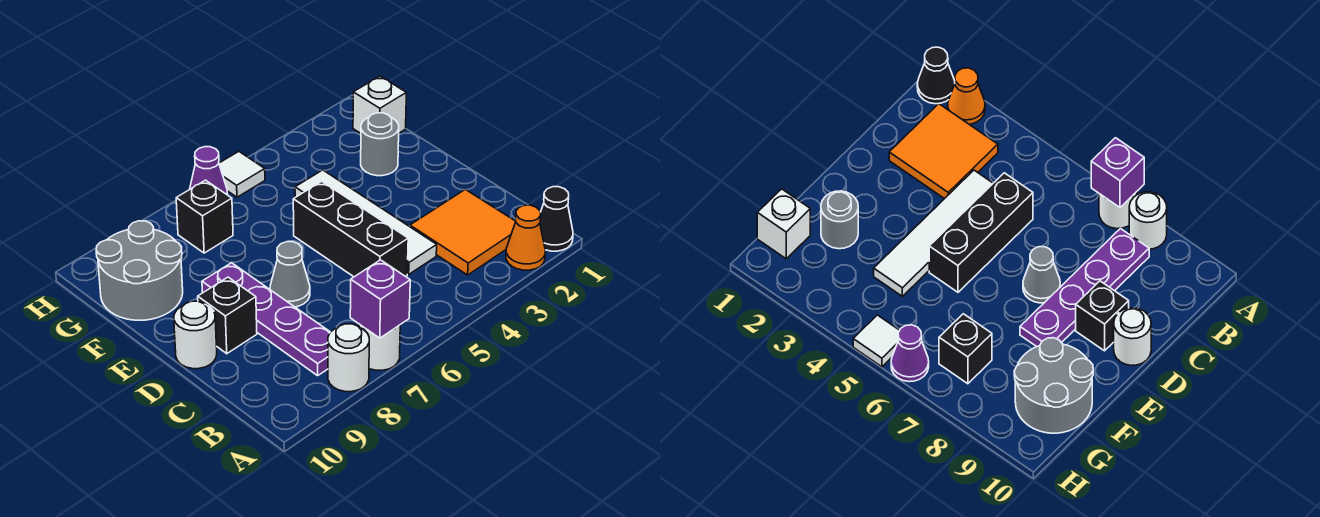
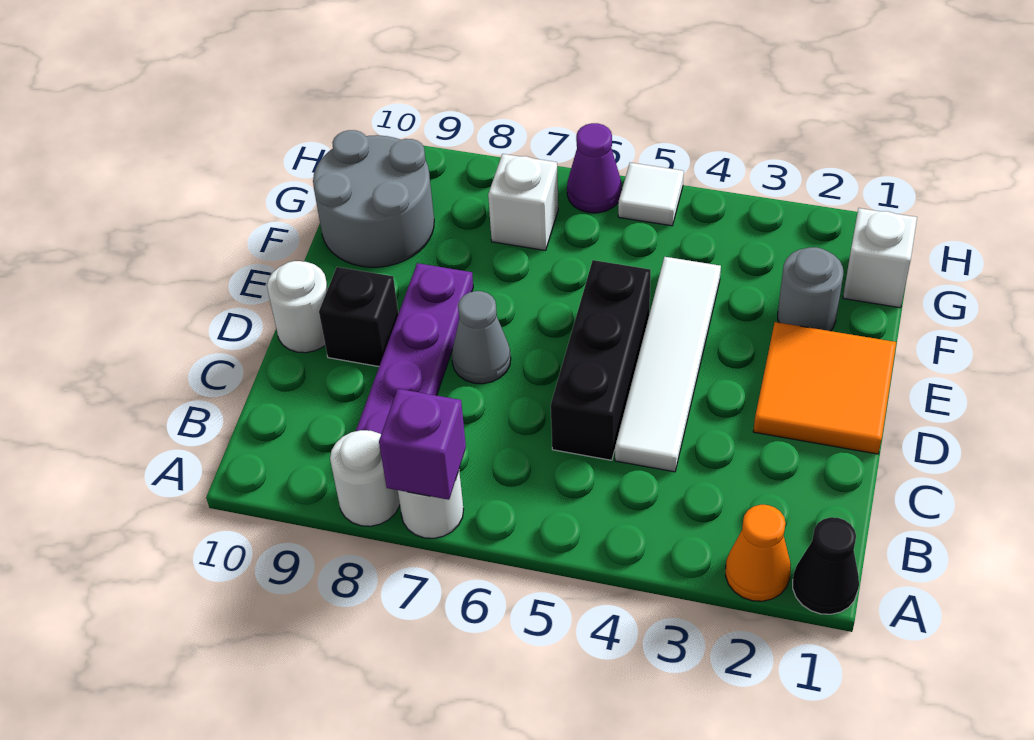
orange 2x2 tile [410,189,516,275] -> orange 2x2 tile moved to [753,322,896,454]
black 1x1 brick [176,180,233,253] -> white 1x1 brick [488,154,558,250]

